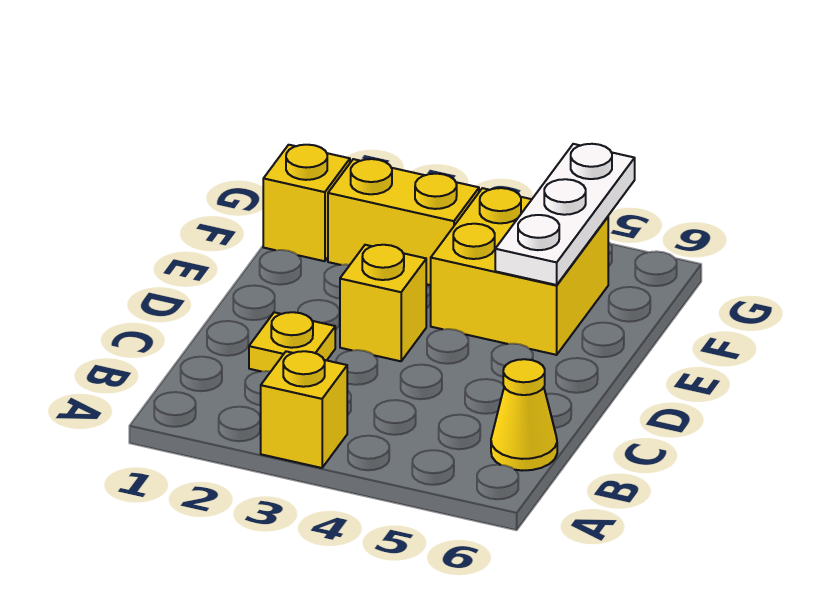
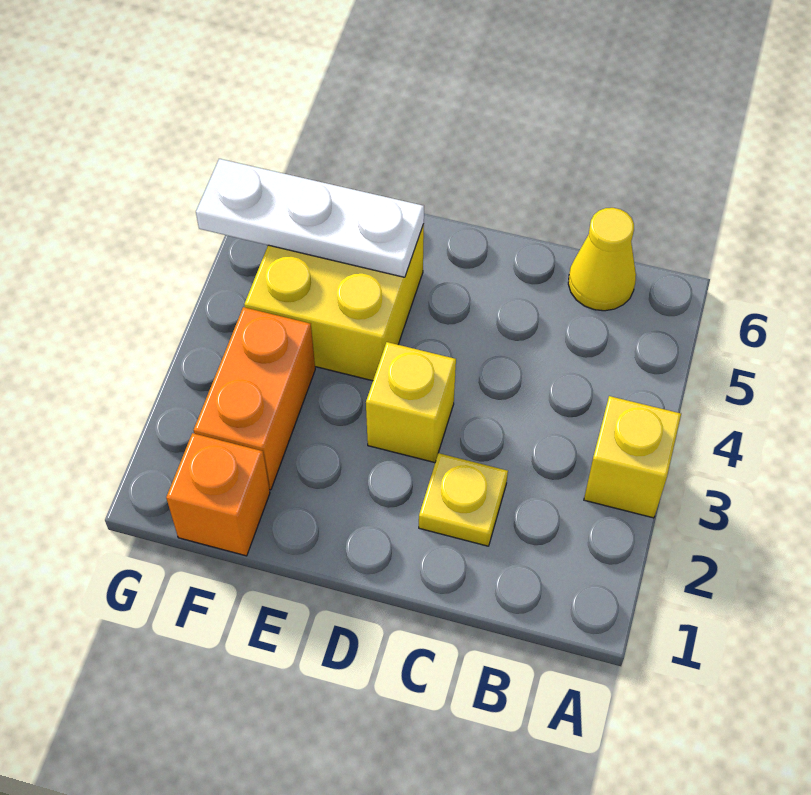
yellow 1x1 brick [263,145,350,261] -> orange 1x1 brick [166,433,270,556]
yellow 1x2 brick [328,159,479,285] -> orange 1x2 brick [194,307,315,490]

